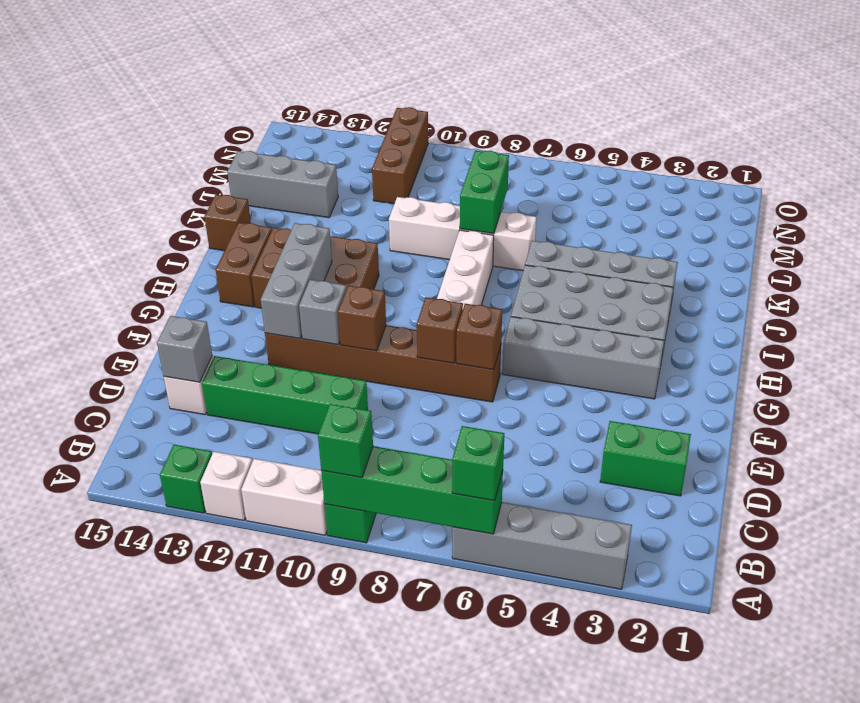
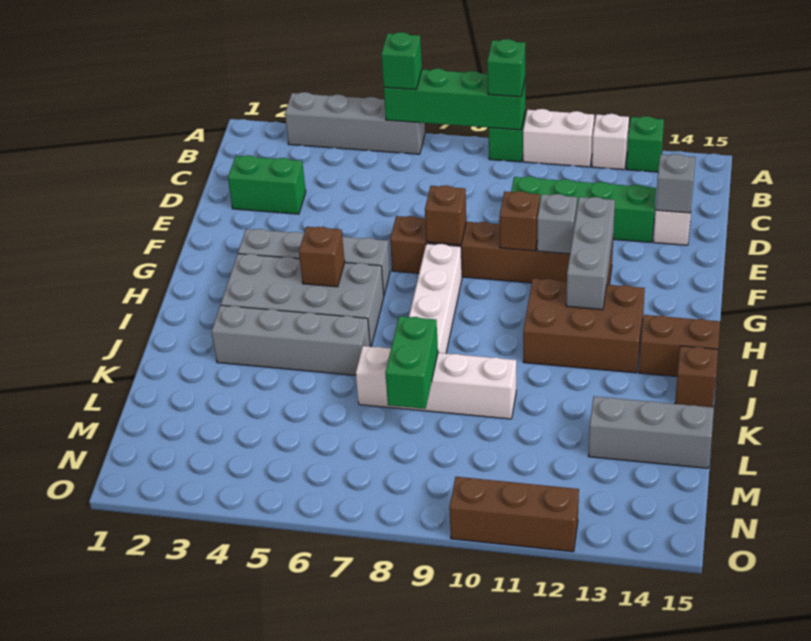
brown 1x1 brick [456,304,502,370] -> brown 1x1 brick moved to [299,227,345,287]
brown 1x2 brick [216,223,272,307] -> brown 1x2 brick turned to [639,315,720,377]
brown 1x3 brick [372,107,428,204] -> brown 1x3 brick turned to [449,477,579,552]

